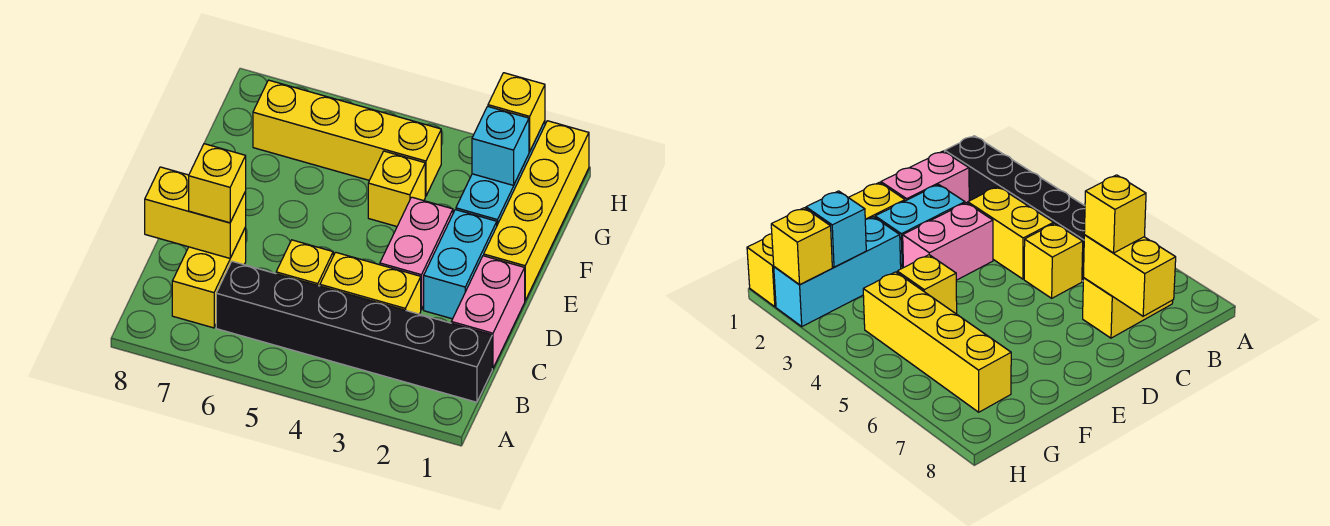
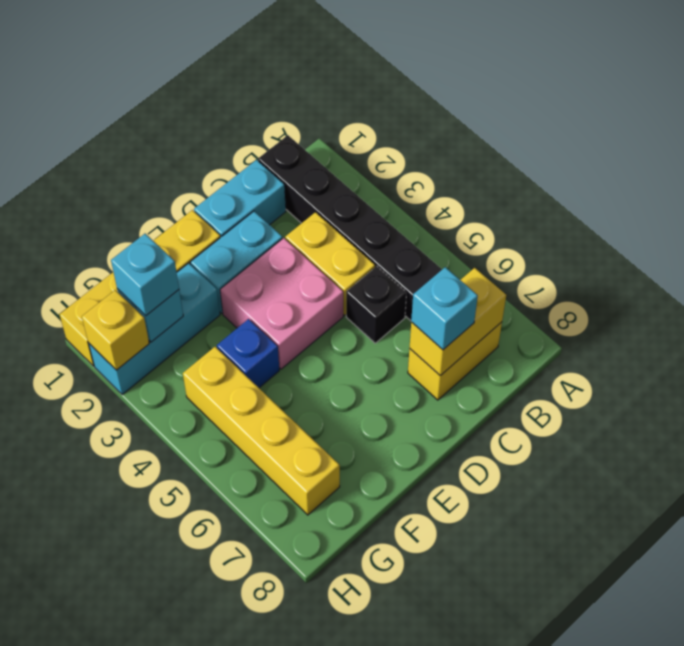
pink 1x2 brick [451,256,525,368] -> cyan 1x2 brick [194,160,286,238]
yellow 1x1 brick [276,240,333,286] -> black 1x1 brick [346,266,406,343]
yellow 1x2 brick [145,167,246,258] -> yellow 1x2 brick turned to [410,268,506,376]
yellow 1x1 brick [189,144,246,223] -> cyan 1x1 brick [411,267,478,350]
pink 1x2 brick [380,197,453,310] -> pink 2x2 brick [220,238,343,369]
yellow 1x1 brick [368,151,425,226] -> blue 1x1 brick [217,319,279,388]
none -> cyan 1x1 brick [111,234,179,316]

